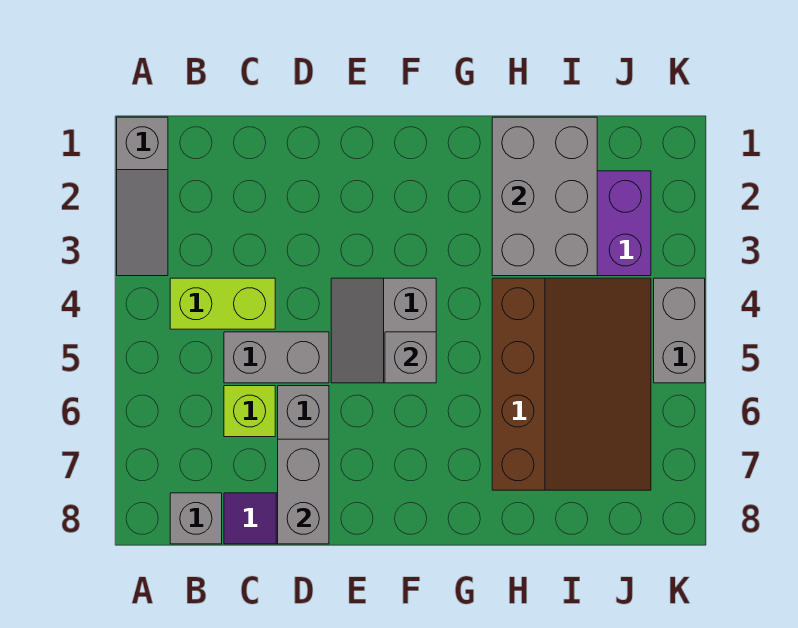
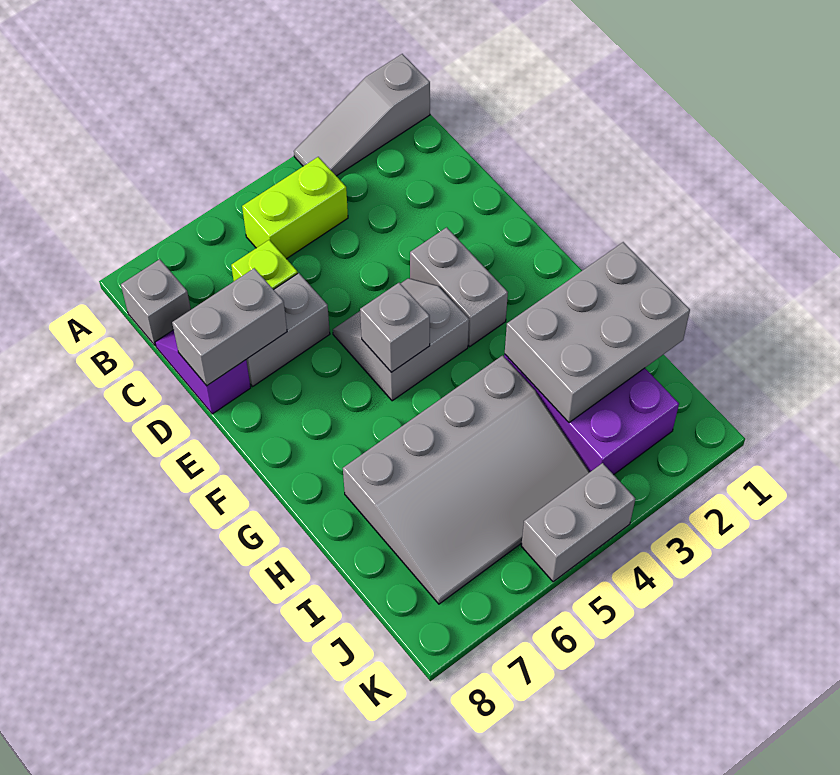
lime 1x2 brick [170,278,275,329] -> lime 1x2 brick turned to [242,157,348,259]
grey 1x2 brick [224,332,329,383] -> grey 1x2 brick moved to [410,227,508,347]
brown 3x4 slope [492,278,651,490] -> grey 3x4 slope [343,355,590,604]

